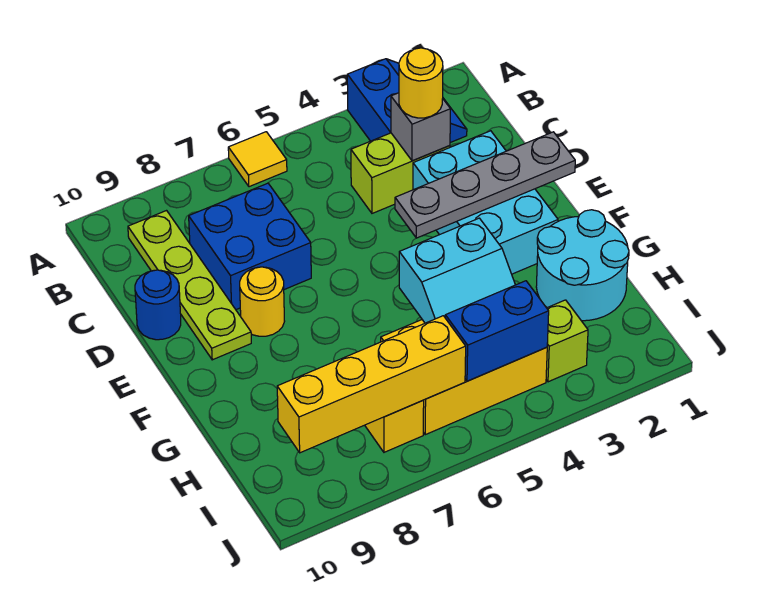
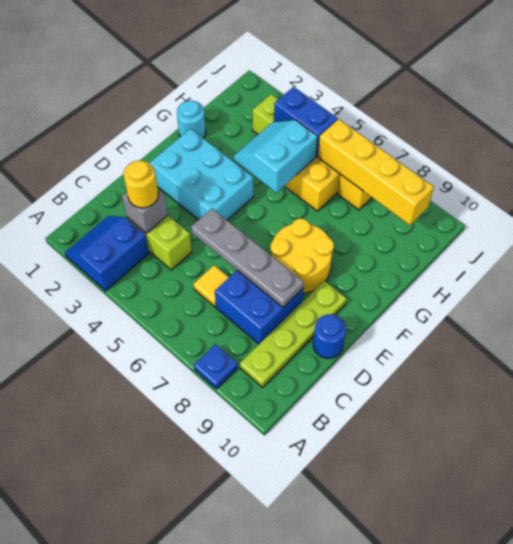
yellow 1x1 tile [228,132,287,187] -> yellow 1x1 tile moved to [194,265,229,307]
none -> blue 1x1 plate [194,344,238,389]
cyan 2x3 brick [413,131,558,274] -> cyan 2x3 brick turned to [150,129,254,220]
grey 1x4 plate [395,132,575,238] -> grey 1x4 plate moved to [191,209,304,307]
yellow 1x1 round brick [240,267,285,336] -> yellow 2x2 round brick [271,219,334,293]
cyan 2x2 round brick [536,210,629,321] -> cyan 1x1 round brick [177,101,206,138]
cyan 2x2 slope [399,218,515,323] -> cyan 2x2 slope turned to [234,120,318,193]

